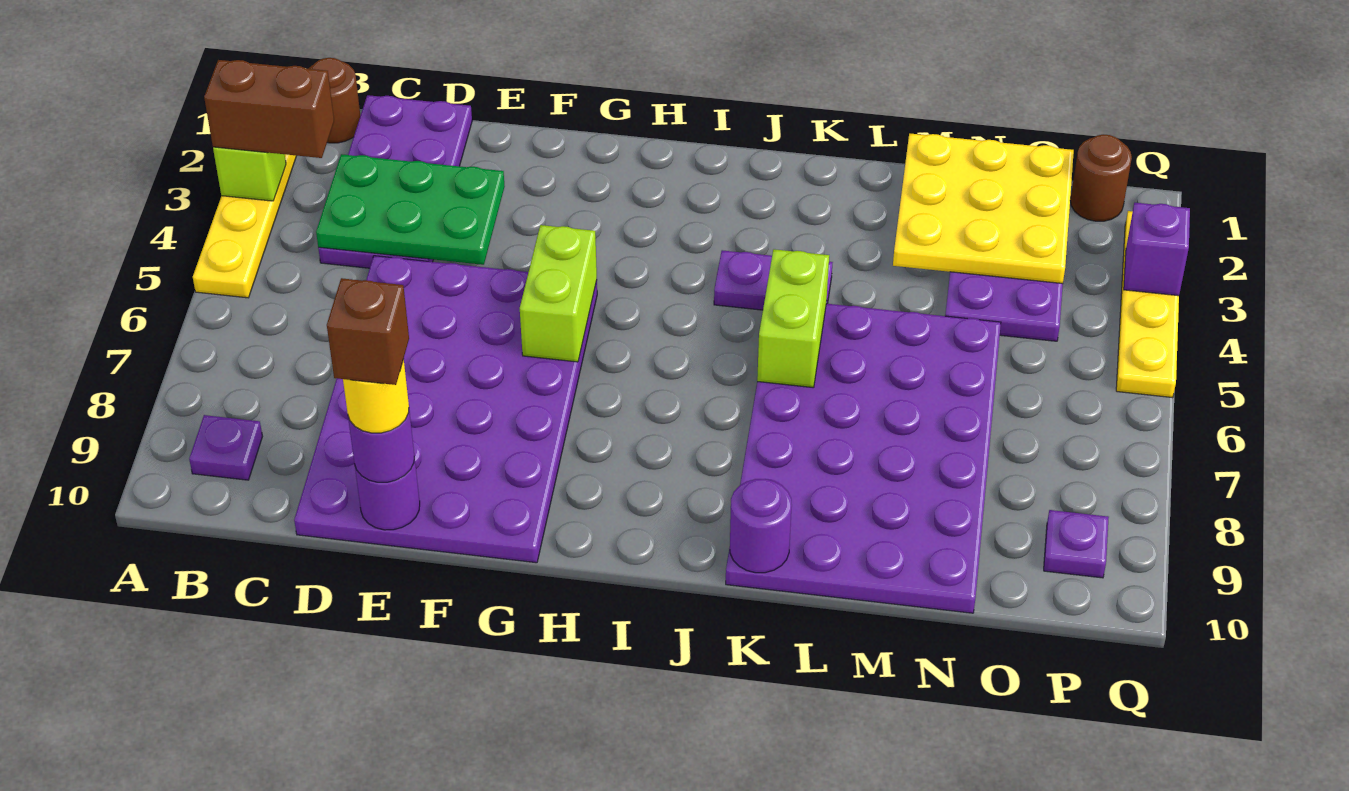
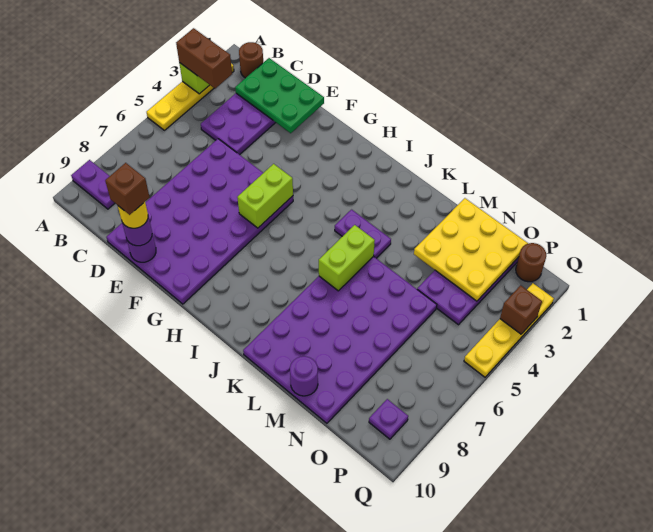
purple 1x1 plate [189,415,262,480] -> purple 1x2 plate [71,160,115,209]
green 2x3 plate [316,154,505,265] -> green 2x3 plate moved to [235,58,324,133]
purple 1x1 round brick [730,479,792,573] -> purple 1x1 round brick moved to [290,356,318,396]
purple 1x1 brick [1124,203,1190,296] -> brown 1x1 brick [500,285,542,334]

